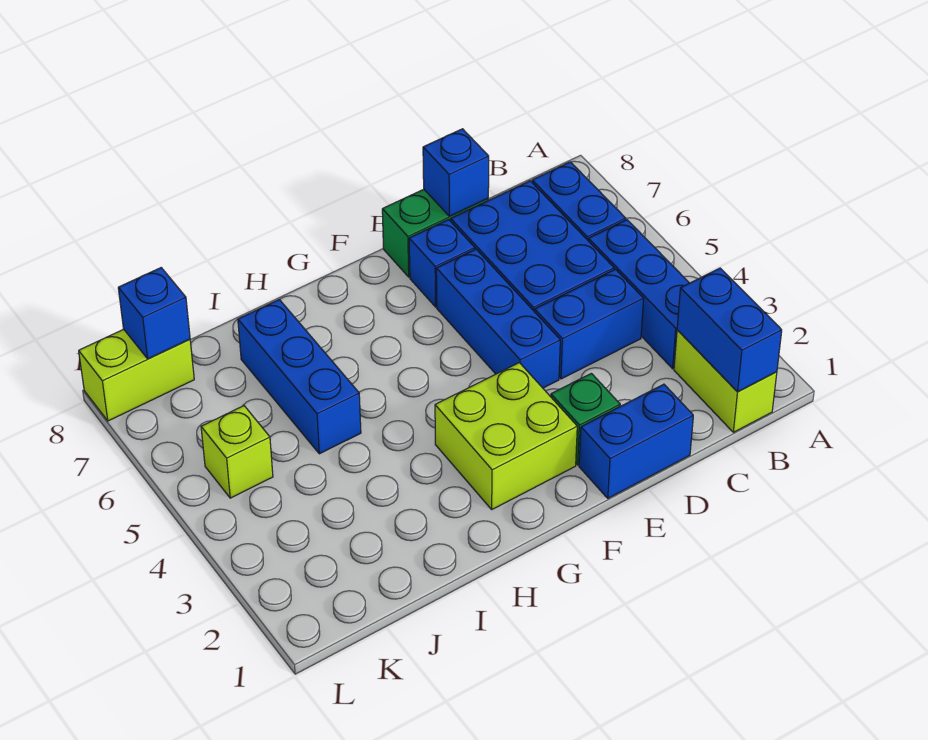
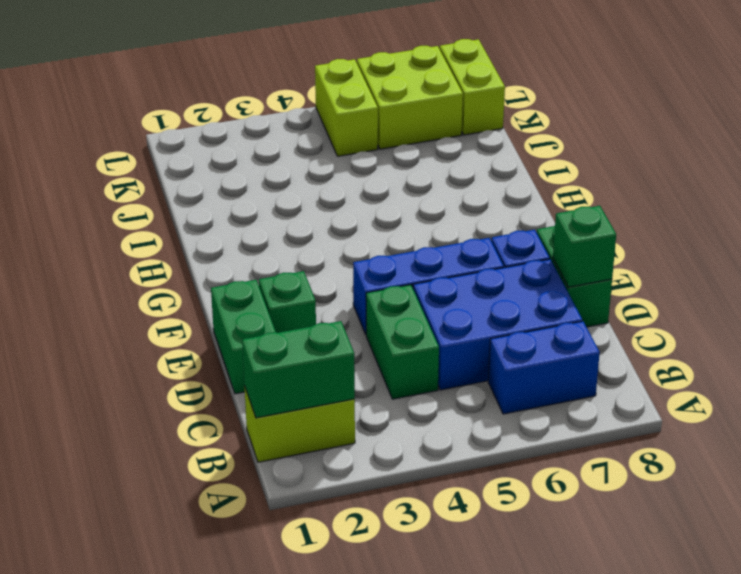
blue 1x2 brick [677,268,782,392] -> green 1x2 brick [242,321,355,418]
blue 1x3 brick [588,220,689,369] -> none
blue 1x2 brick [535,269,644,379] -> green 1x2 brick [366,285,439,399]
blue 1x2 brick [579,384,693,498] -> green 1x2 brick [211,280,276,394]
blue 1x1 brick [423,129,489,216] -> green 1x1 brick [553,206,616,287]
lime 2x2 brick [435,363,577,509] -> lime 2x2 brick moved to [357,46,463,149]
blue 1x3 brick [238,300,361,454] -> none
lime 1x1 brick [201,406,273,498] -> lime 1x2 brick [315,59,378,156]
blue 1x1 brick [118,268,190,359] -> none

